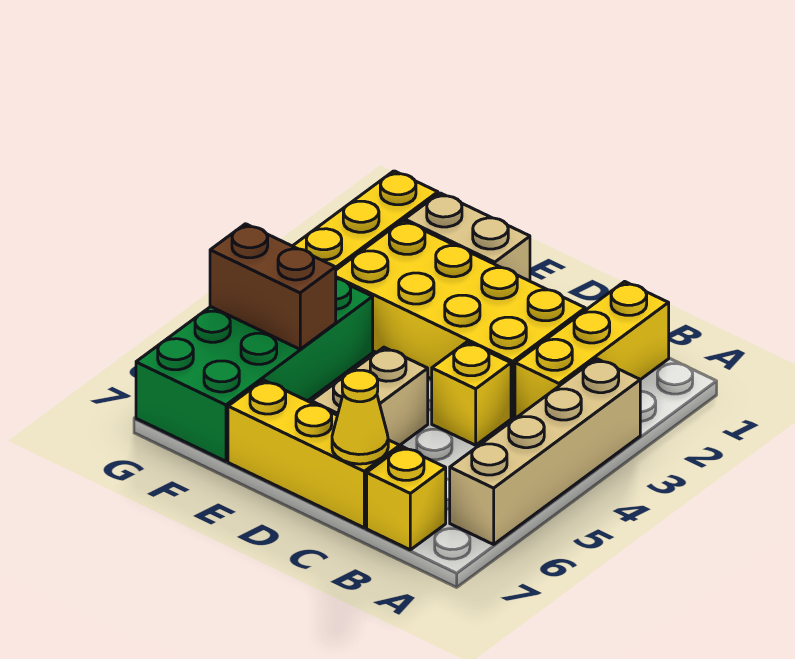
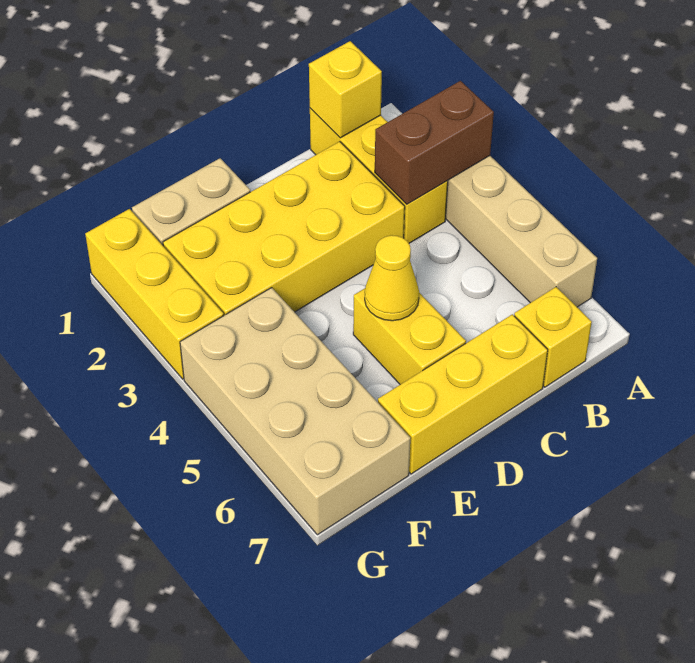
yellow 1x1 brick [432,342,511,445] -> yellow 1x1 brick moved to [309,41,382,138]
yellow 1x1 cone [332,370,388,464] -> yellow 1x1 cone moved to [365,235,419,321]
tan 1x2 brick [311,347,428,445] -> yellow 1x2 brick [353,288,466,384]
green 2x4 brick [136,279,373,461] -> tan 2x4 brick [180,288,410,535]
brown 1x2 brick [210,224,336,349] -> brown 1x2 brick moved to [375,81,494,204]

